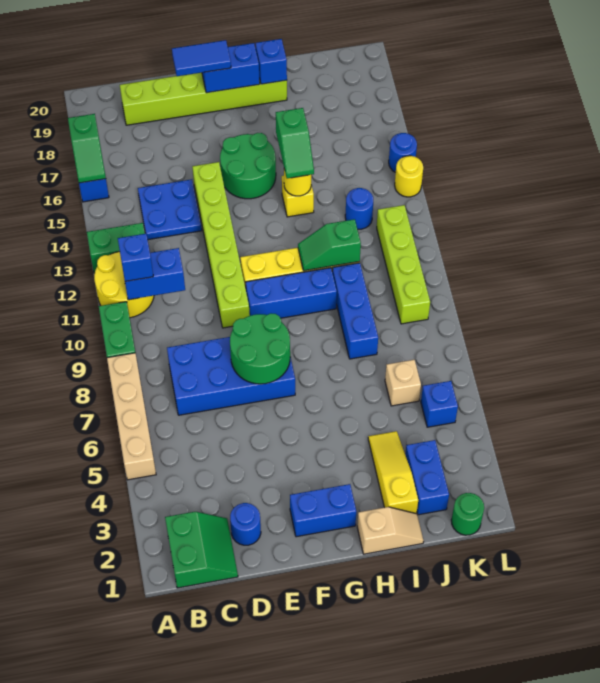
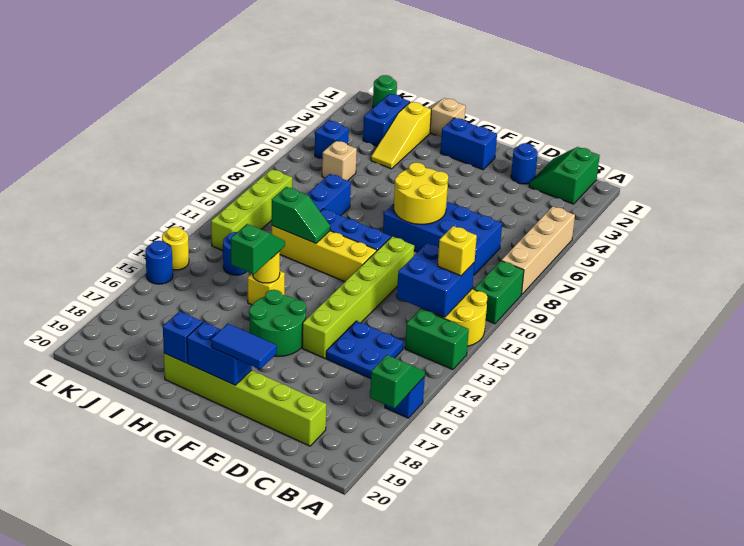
blue 1x2 brick [125,248,185,300] -> blue 2x2 brick [397,243,474,318]
blue 1x1 brick [118,234,153,281] -> yellow 1x1 brick [438,226,477,276]
green 2x2 round brick [230,313,290,384] -> yellow 2x2 round brick [394,163,448,224]

